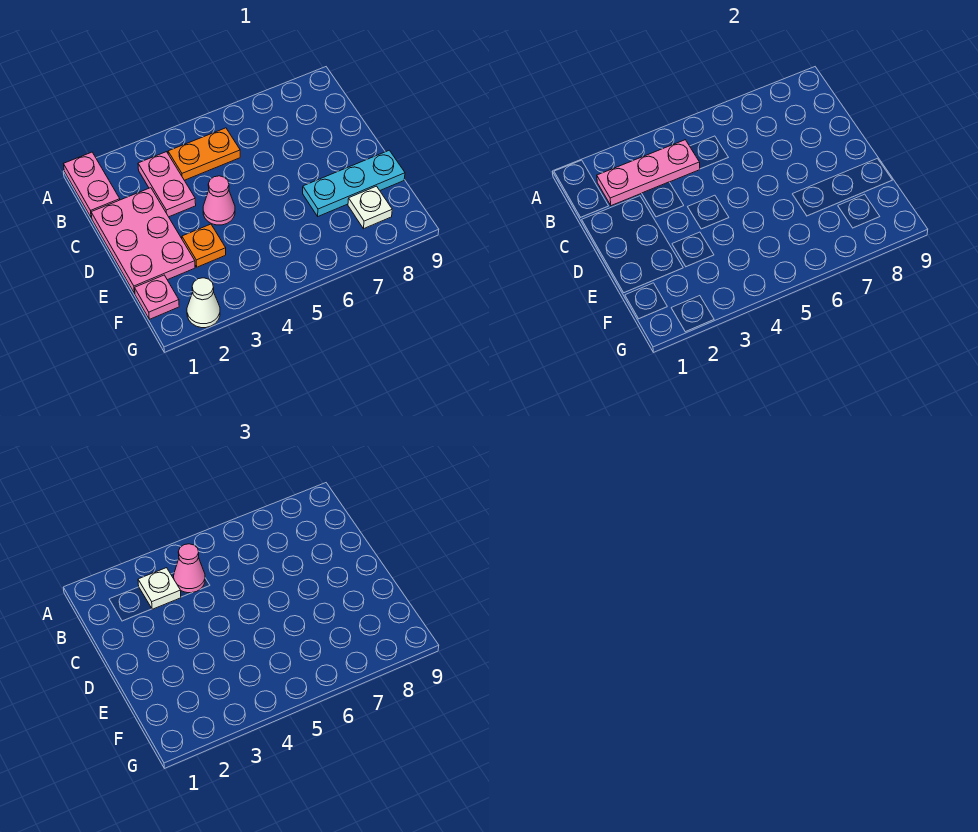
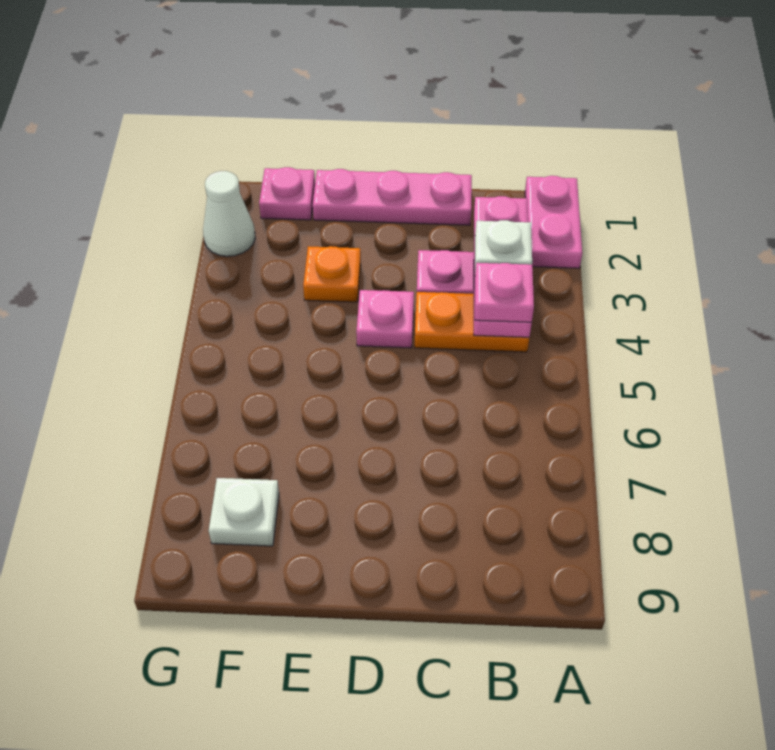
pink 1x2 plate [64,152,120,218] -> pink 1x2 plate turned to [525,176,582,268]
orange 1x2 plate [168,128,240,180] -> orange 1x2 plate turned to [415,292,529,352]
pink 1x1 cone [174,544,205,593] -> pink 1x1 plate [475,263,534,322]
pink 2x3 plate [91,188,195,293] -> pink 1x3 plate [313,169,472,225]
pink 1x1 cone [203,176,235,225] -> pink 1x1 plate [356,290,414,348]
cyan 1x3 plate [303,150,405,216] -> none

